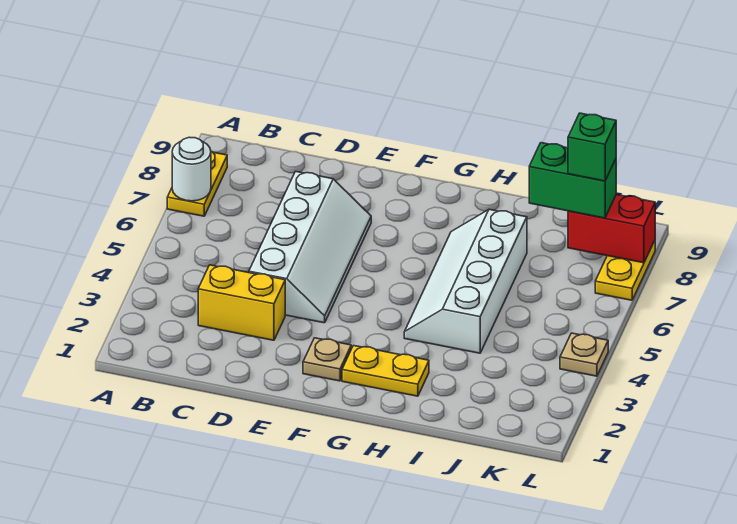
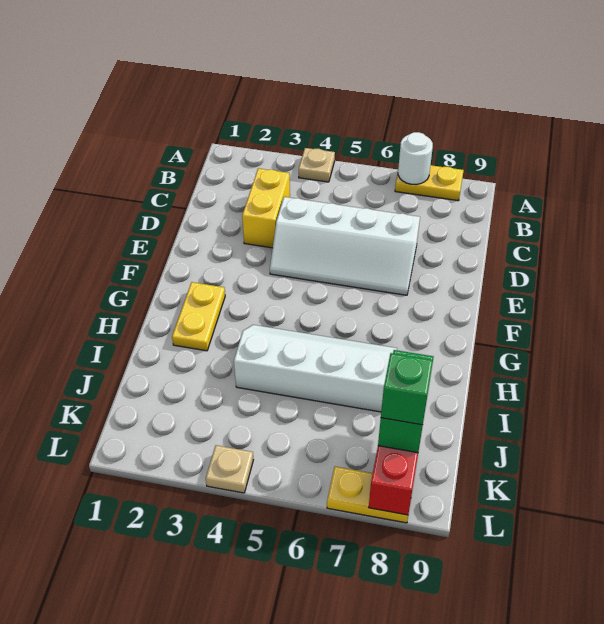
tan 1x1 plate [303,338,351,381] -> tan 1x1 plate moved to [299,148,335,182]

